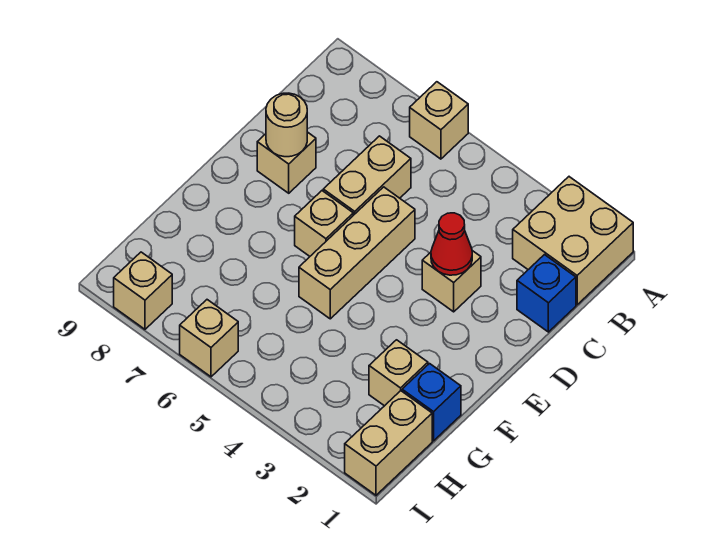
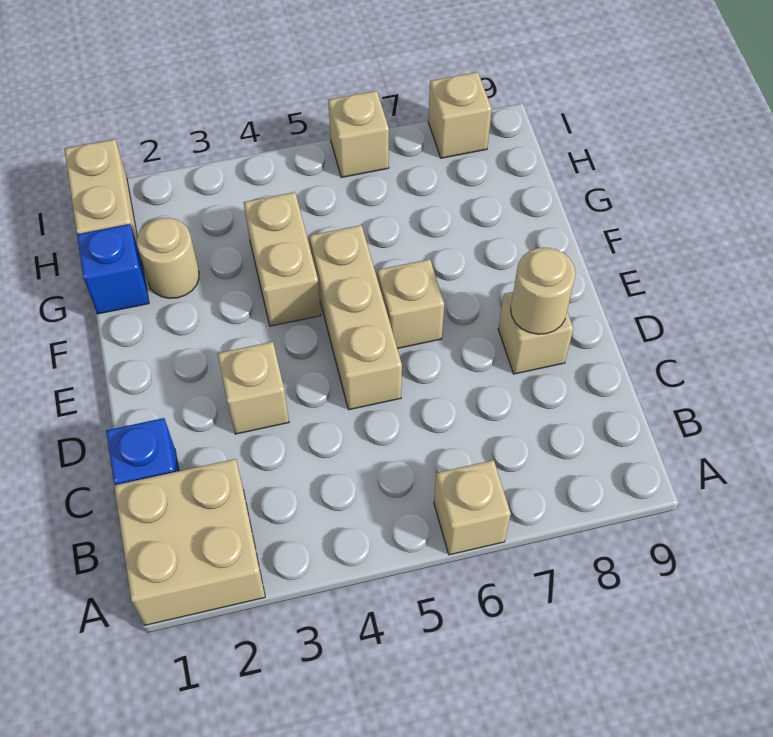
tan 1x2 brick [323,136,411,215] -> tan 1x2 brick moved to [244,192,321,326]
red 1x1 cone [431,213,472,275] -> none
tan 1x1 brick [369,340,428,406] -> tan 1x1 round brick [137,218,199,298]

